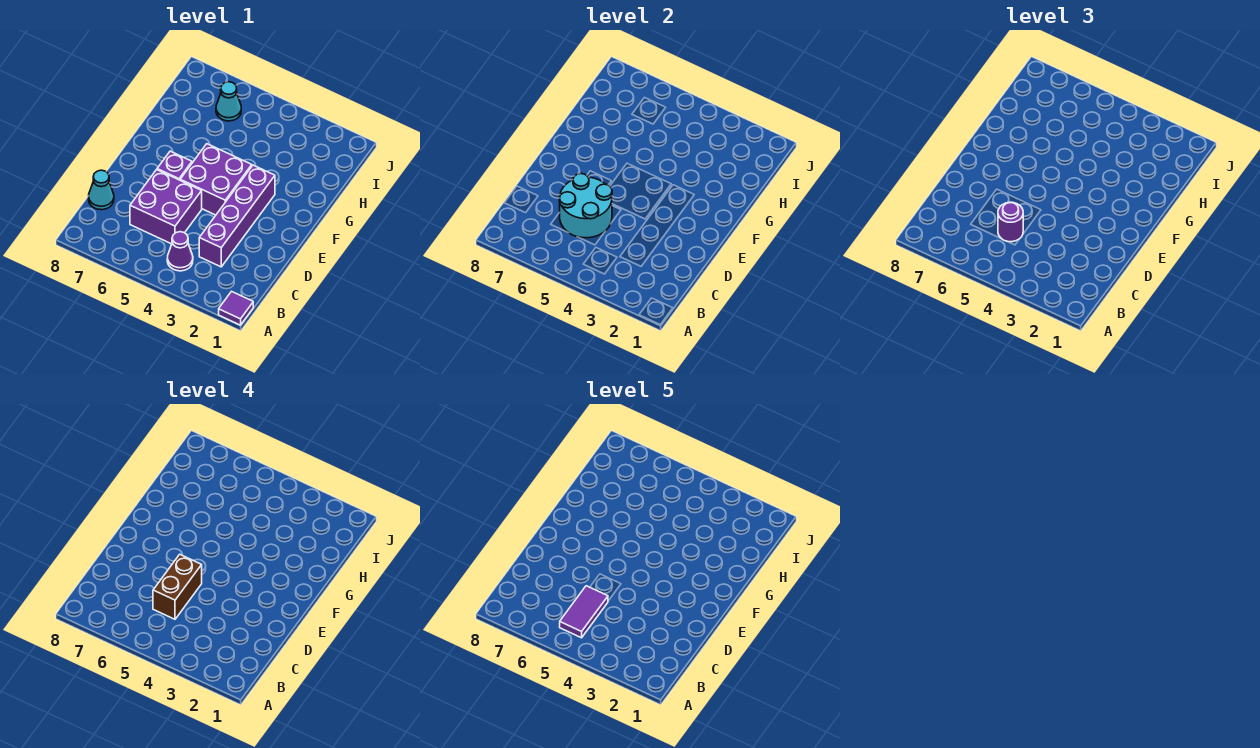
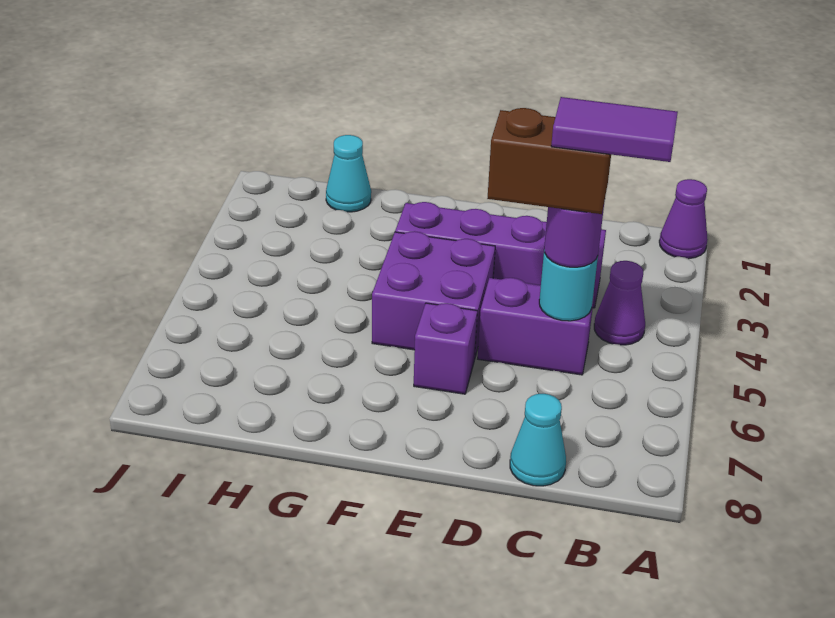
purple 1x1 tile [219,291,253,325] -> purple 1x1 cone [659,179,708,259]
purple 2x2 brick [130,170,202,244] -> purple 1x2 brick [478,278,594,375]
cyan 2x2 round brick [559,174,612,238] -> cyan 1x1 round brick [539,253,598,321]
cyan 1x1 cone [216,82,241,121] -> cyan 1x1 cone moved to [326,135,371,212]

